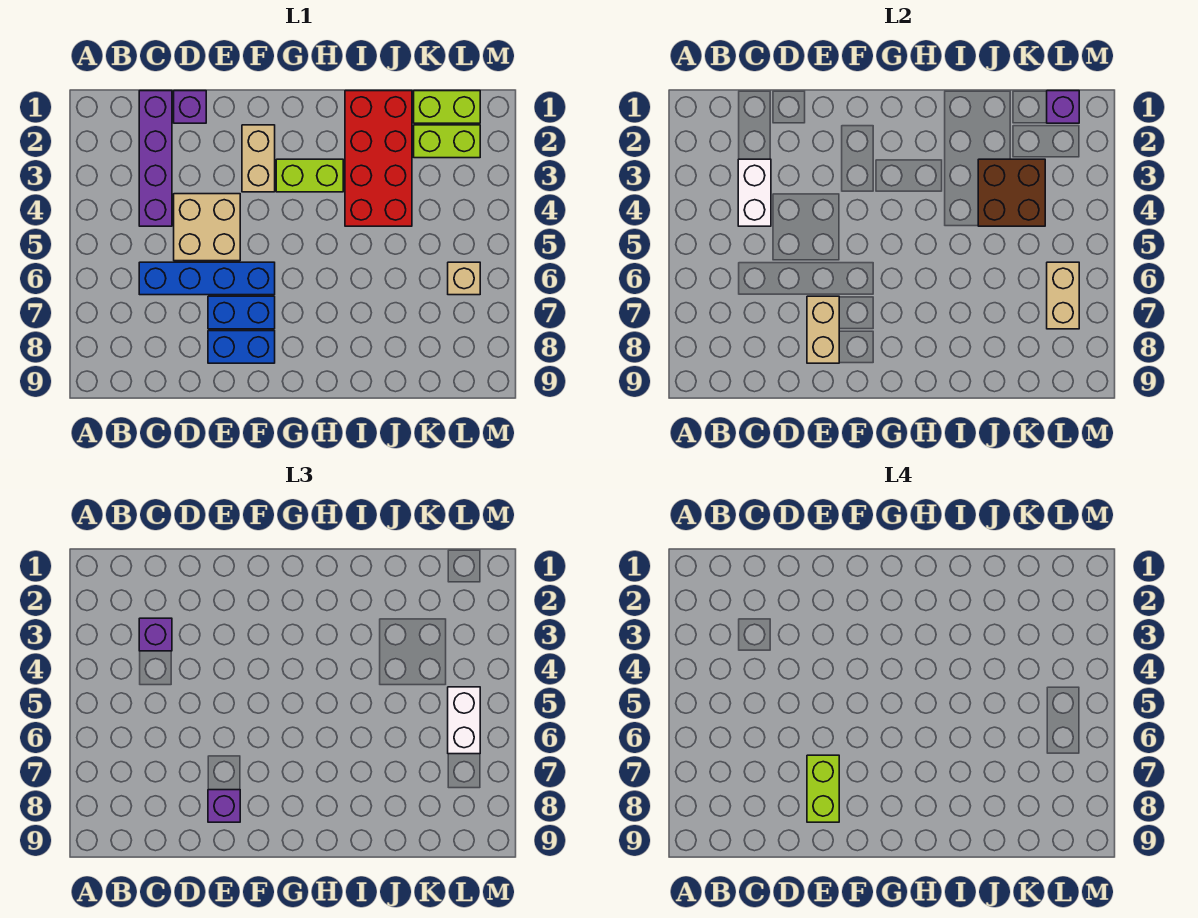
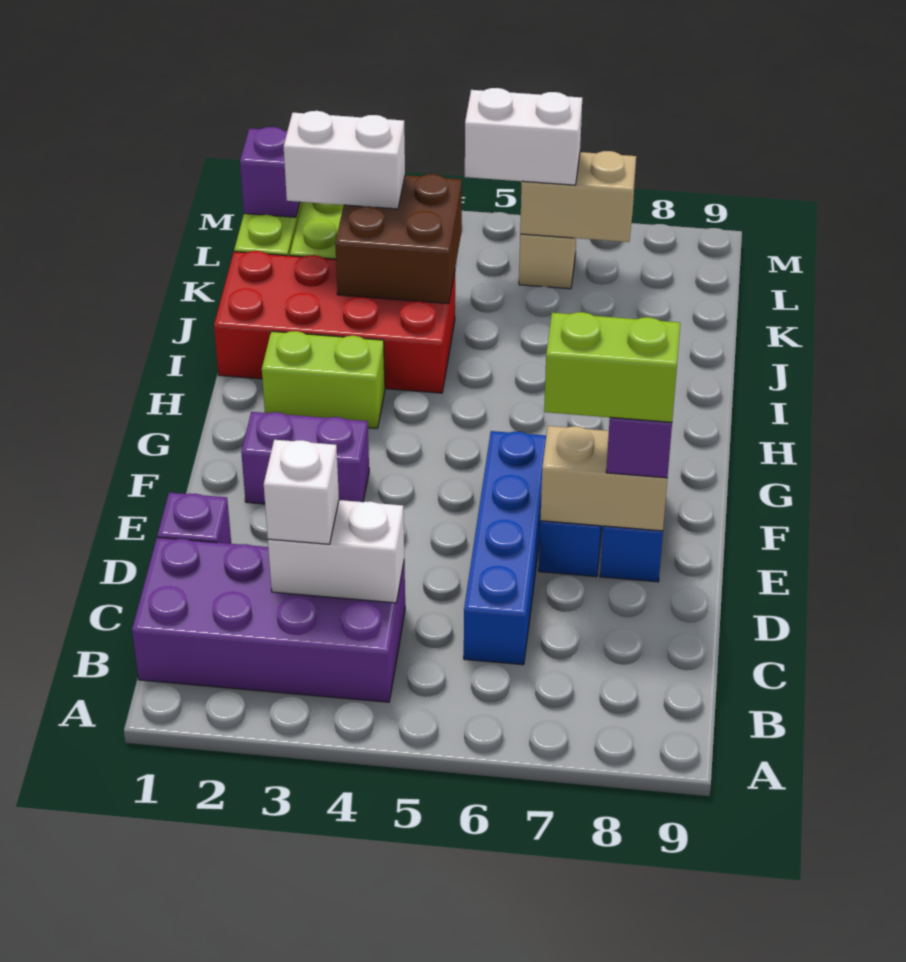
purple 1x4 brick [139,91,172,226] -> purple 2x4 brick [132,537,405,702]
purple 1x1 brick [139,618,172,651] -> white 1x1 brick [264,440,339,544]
tan 2x2 brick [174,194,240,261] -> none
tan 1x2 brick [242,125,275,192] -> purple 1x2 brick [241,412,369,504]
lime 1x2 brick [276,159,343,192] -> lime 1x2 brick turned to [262,331,385,428]
none -> white 1x2 brick [284,111,405,209]

